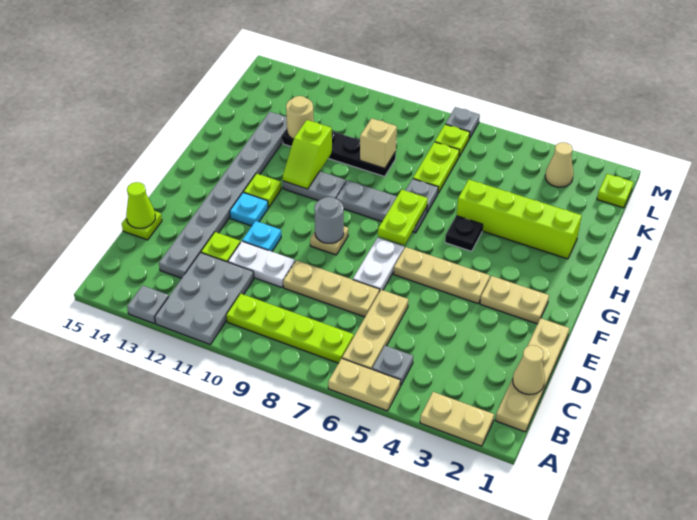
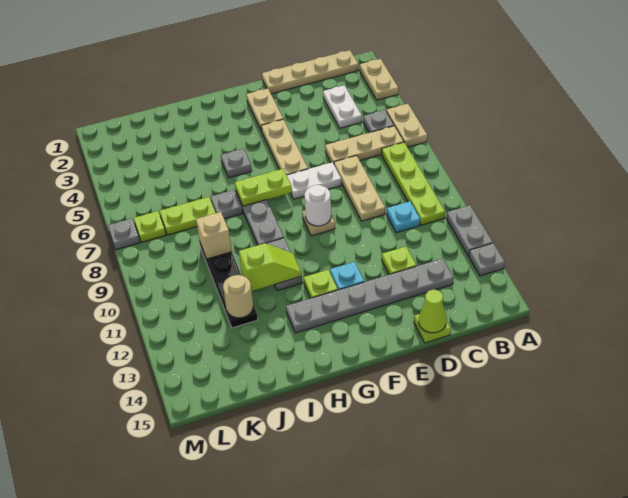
grey 2x3 plate [155,253,254,344] -> grey 1x2 plate [446,205,493,256]
tan 1x1 cone [513,345,545,395] -> none
grey 1x8 plate [159,112,287,278] -> grey 1x6 plate [286,258,454,333]
white 1x2 plate [228,241,295,287] -> white 1x2 plate moved to [323,85,362,128]
cyan 1x1 plate [242,221,281,252] -> cyan 1x1 plate moved to [387,201,420,233]
grey 1x1 round brick [314,197,344,243] -> white 1x1 round brick [304,185,331,226]
black 1x1 plate [445,216,483,251] -> grey 1x1 plate [221,149,252,178]
lime 1x4 brick [457,180,582,259] -> none
lime 1x1 plate [597,174,633,208] -> none
tan 1x1 cone [545,142,573,187] -> none

